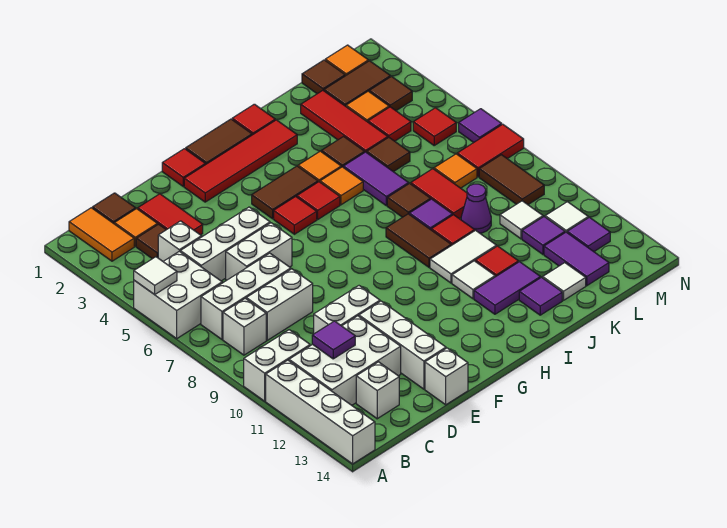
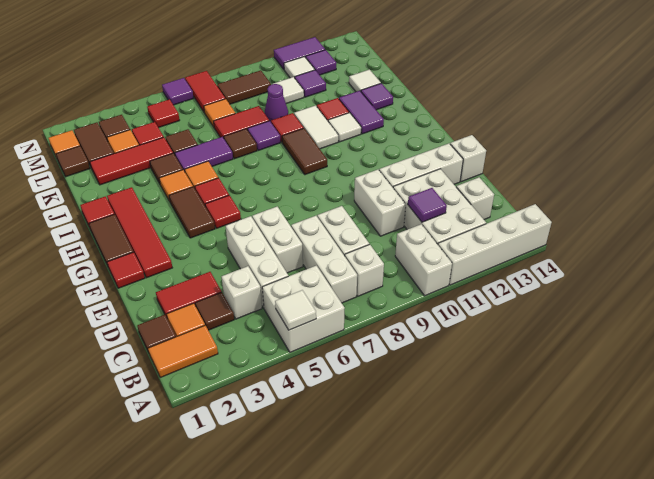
brown 1x2 tile [386,214,451,267] -> brown 1x2 tile turned to [282,128,327,175]
purple 1x2 tile [544,232,609,286] -> purple 1x2 tile moved to [274,37,325,69]

